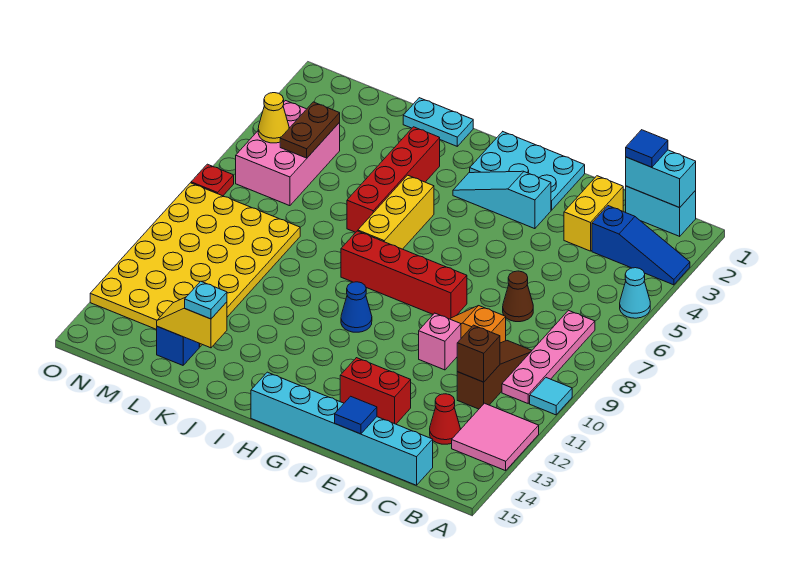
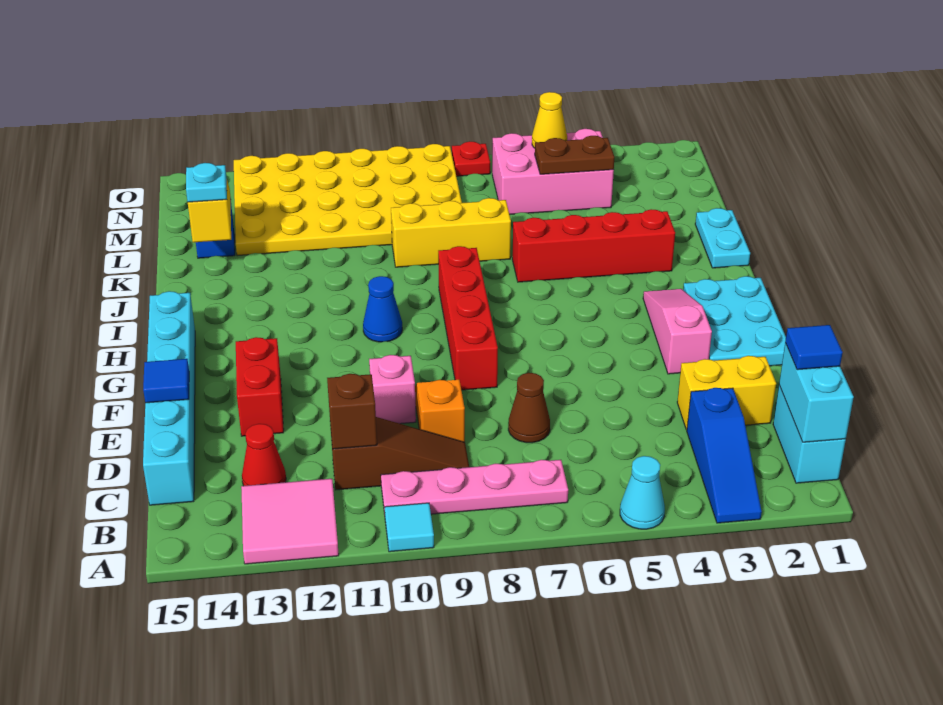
cyan 1x3 slope [453,171,551,229] -> pink 1x3 slope [643,289,712,374]
yellow 1x3 brick [358,175,434,249] -> yellow 1x3 brick moved to [391,198,511,267]

